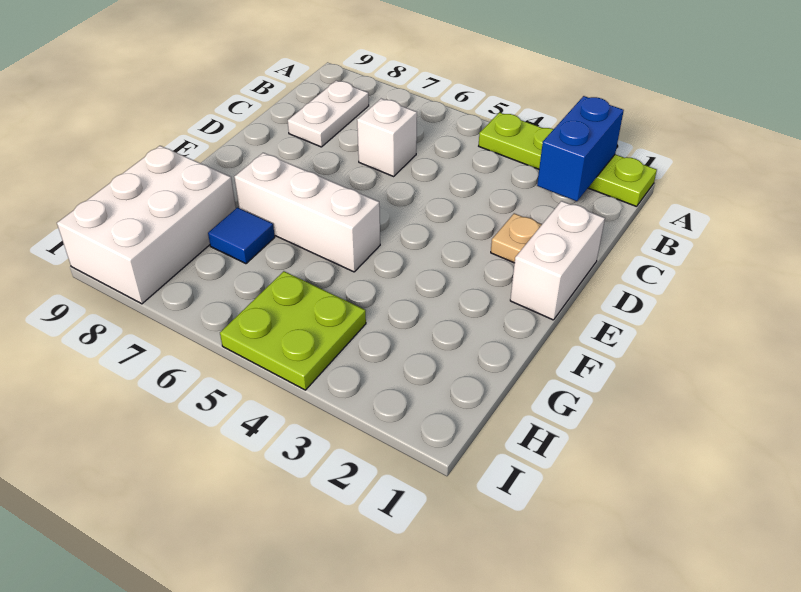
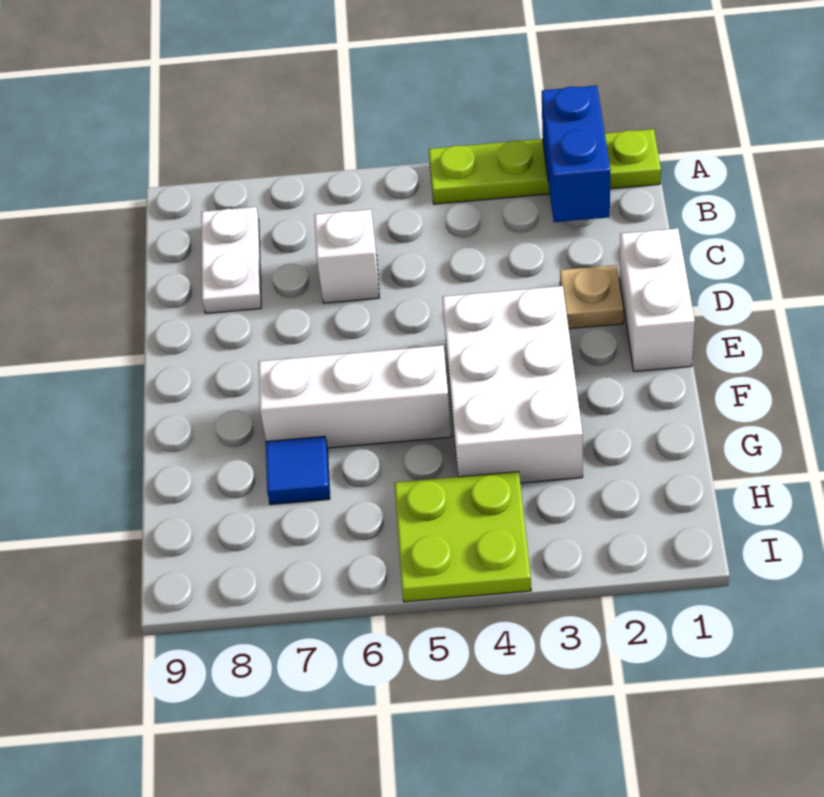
white 2x3 brick [57,146,236,304] -> white 2x3 brick moved to [442,286,583,483]

